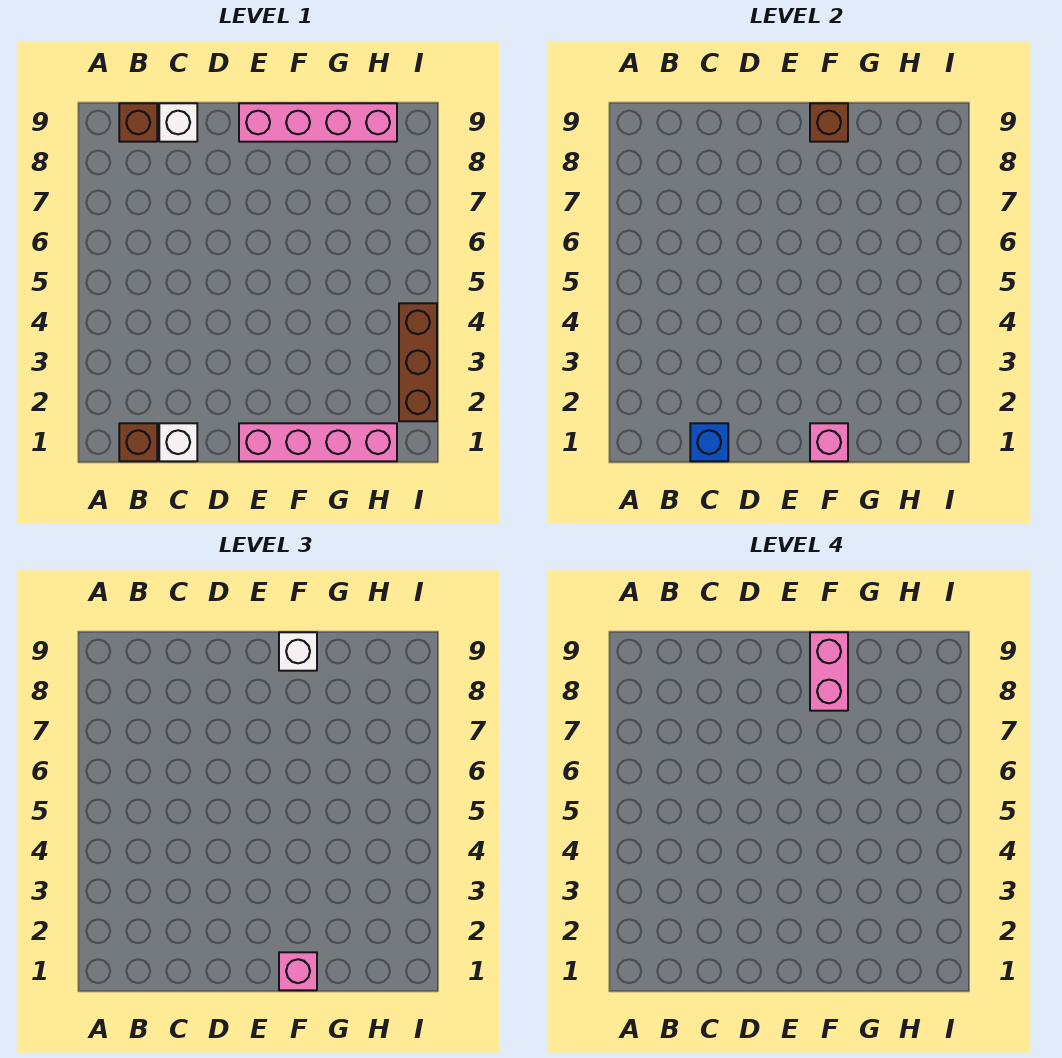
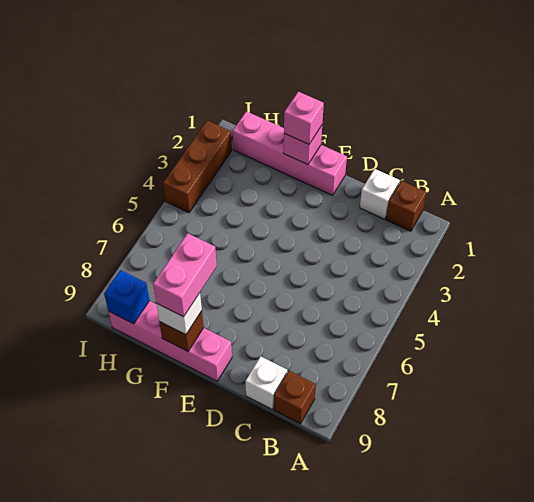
blue 1x1 brick [690,423,728,461] -> blue 1x1 brick moved to [104,270,150,324]

